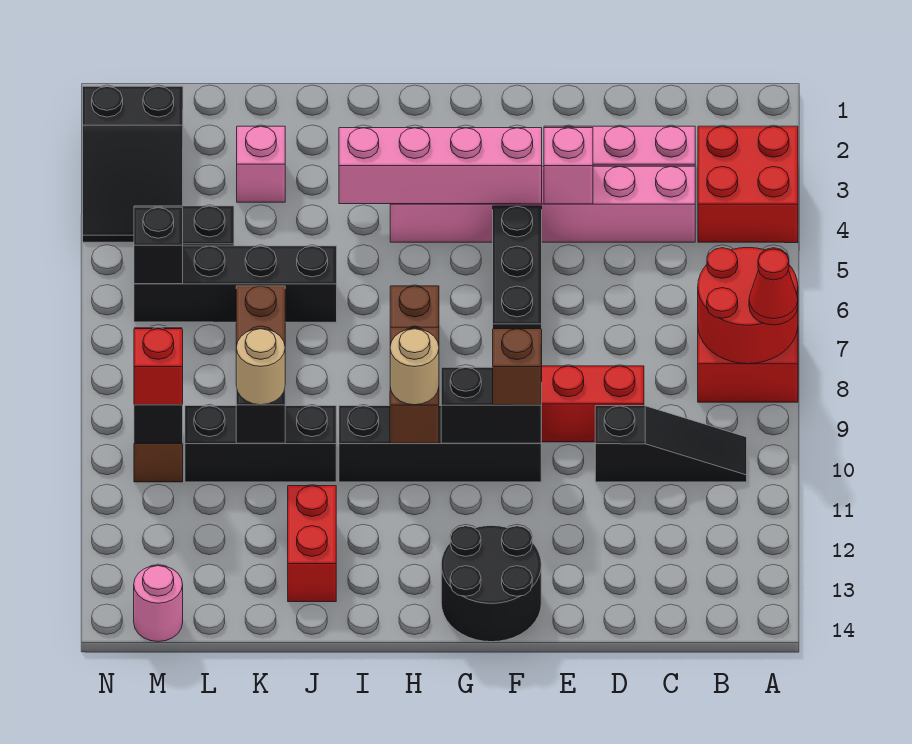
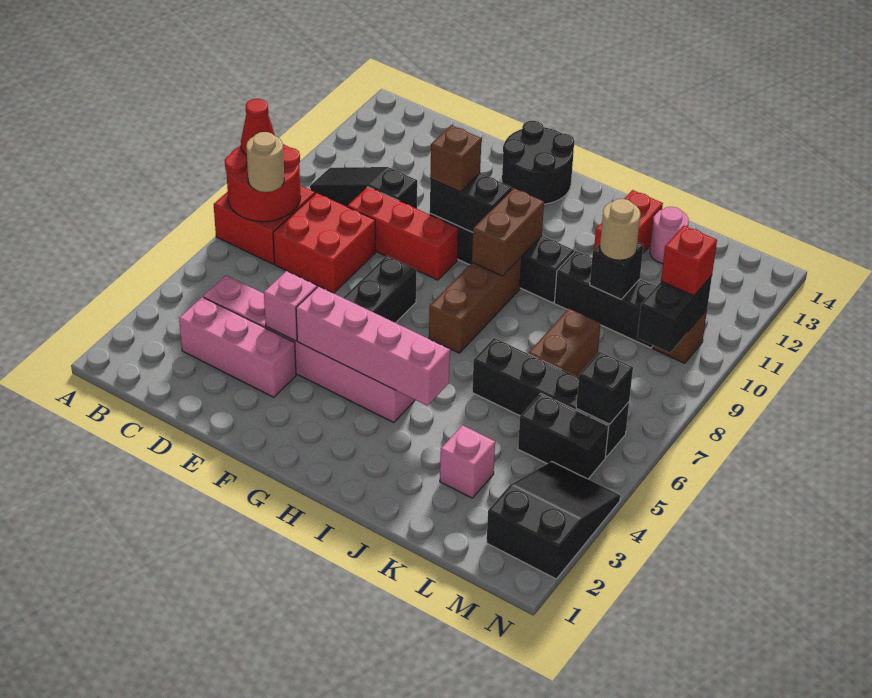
red 2x2 brick [698,126,798,243] -> red 2x2 brick moved to [273,193,376,293]
tan 1x1 round brick [390,329,439,405] -> tan 1x1 round brick moved to [246,132,284,192]
pink 1x1 round brick [134,565,183,642] -> pink 1x1 round brick moved to [650,207,689,264]

